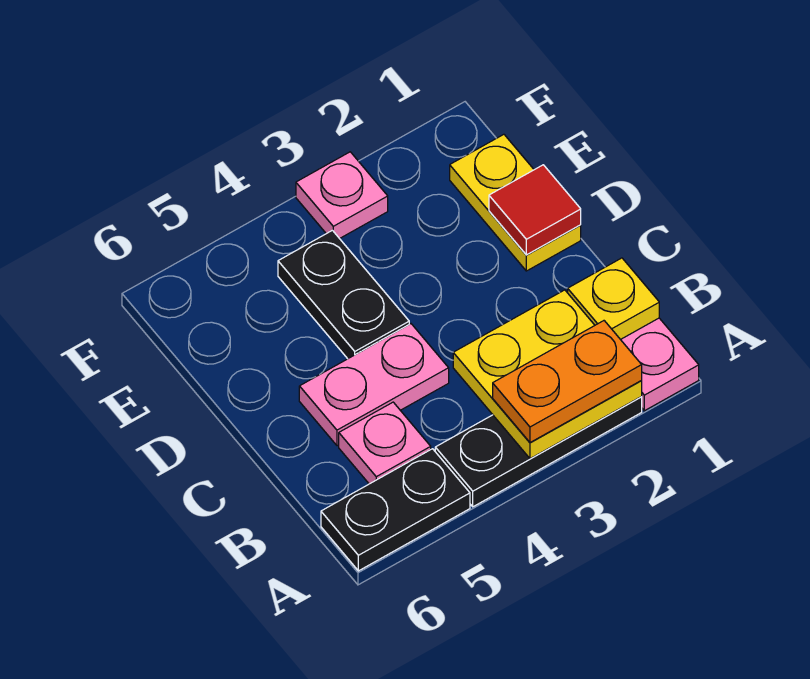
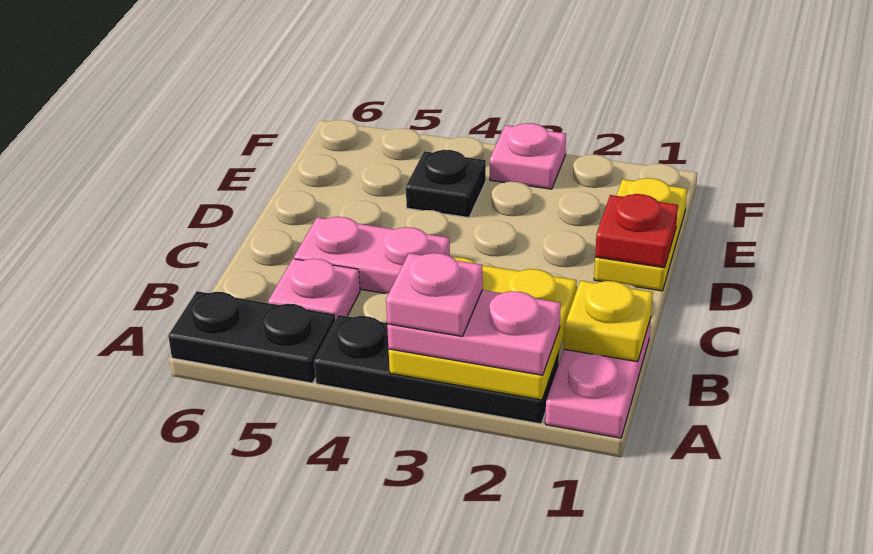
orange 1x2 plate [493,321,642,442] -> pink 1x2 plate [387,290,561,375]
none -> pink 1x1 plate [386,253,483,336]
red 1x1 tile [489,165,581,255] -> red 1x1 plate [595,194,678,268]
black 1x2 plate [278,230,409,359] -> black 1x1 plate [406,150,486,218]

